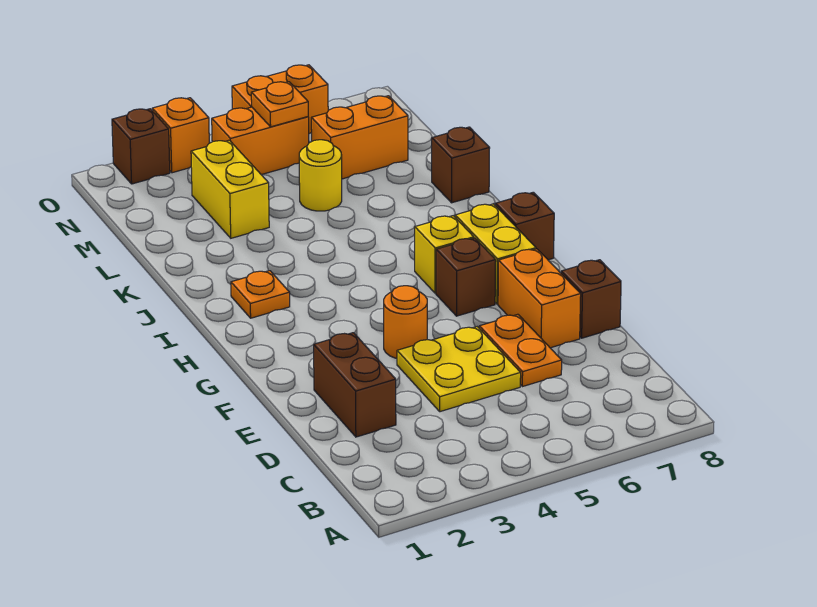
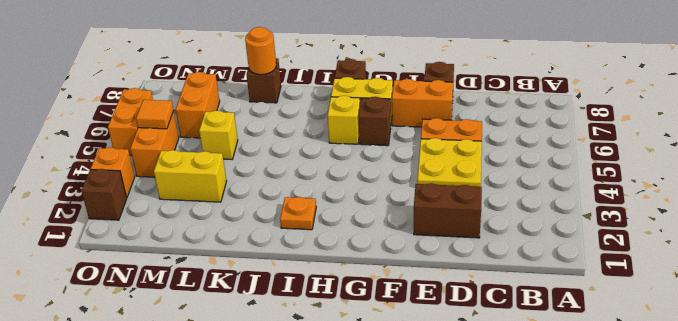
orange 1x1 round brick [384,286,427,358] -> orange 1x1 round brick moved to [245,27,276,75]
yellow 1x1 round brick [299,140,342,211] -> yellow 1x1 brick [199,110,238,159]
orange 1x1 plate [251,82,308,127] -> orange 1x1 tile [136,100,174,129]

